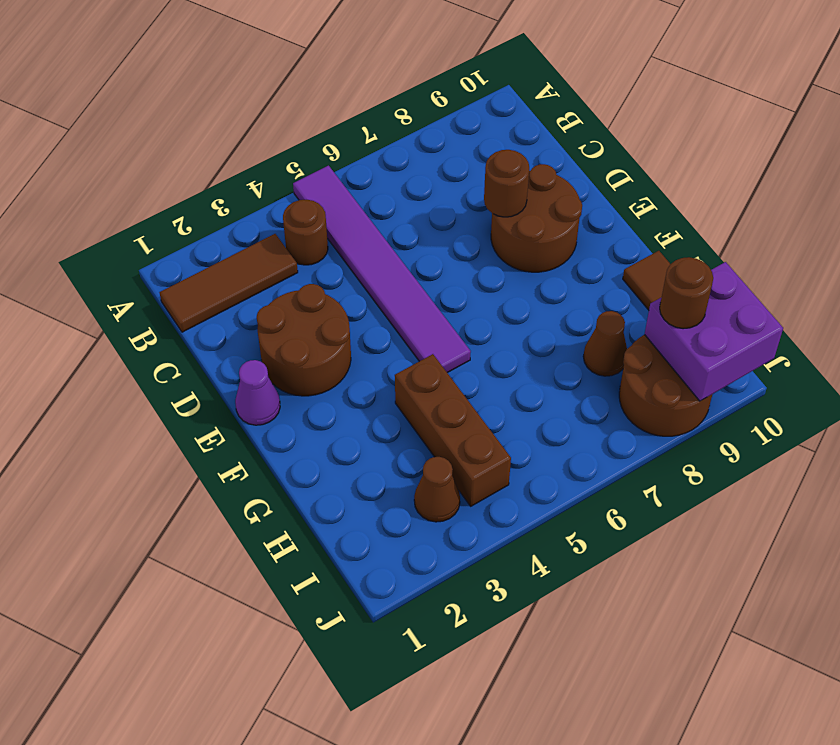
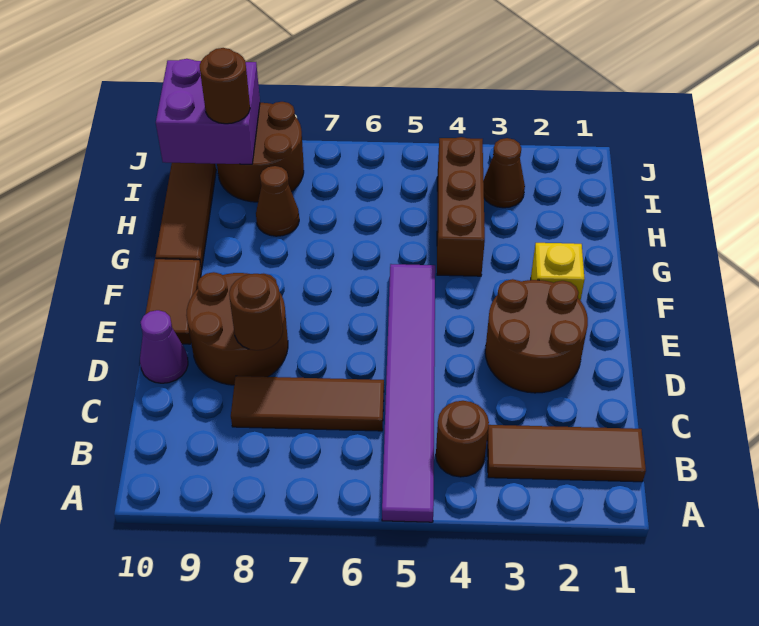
none -> brown 1x3 tile [231,376,384,431]
purple 1x1 cone [235,360,280,425] -> purple 1x1 cone moved to [140,310,188,383]
none -> brown 1x2 tile [146,259,202,344]
none -> yellow 1x1 brick [531,243,585,301]

